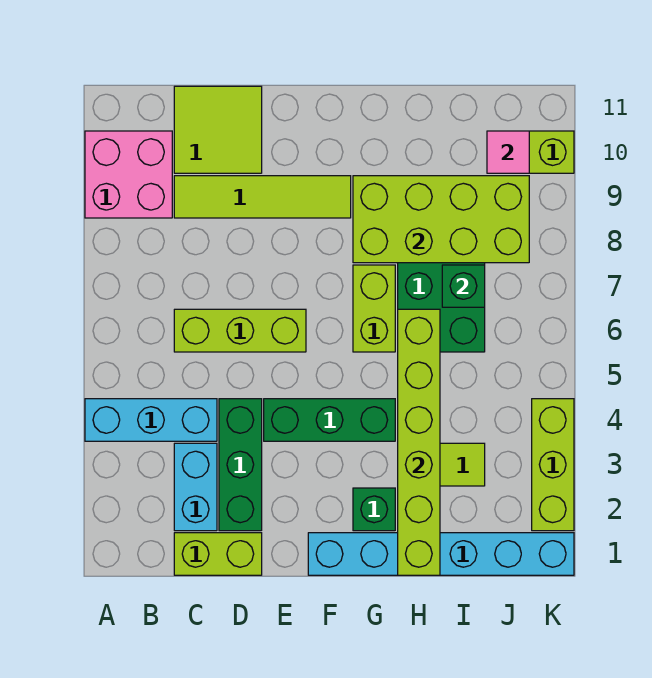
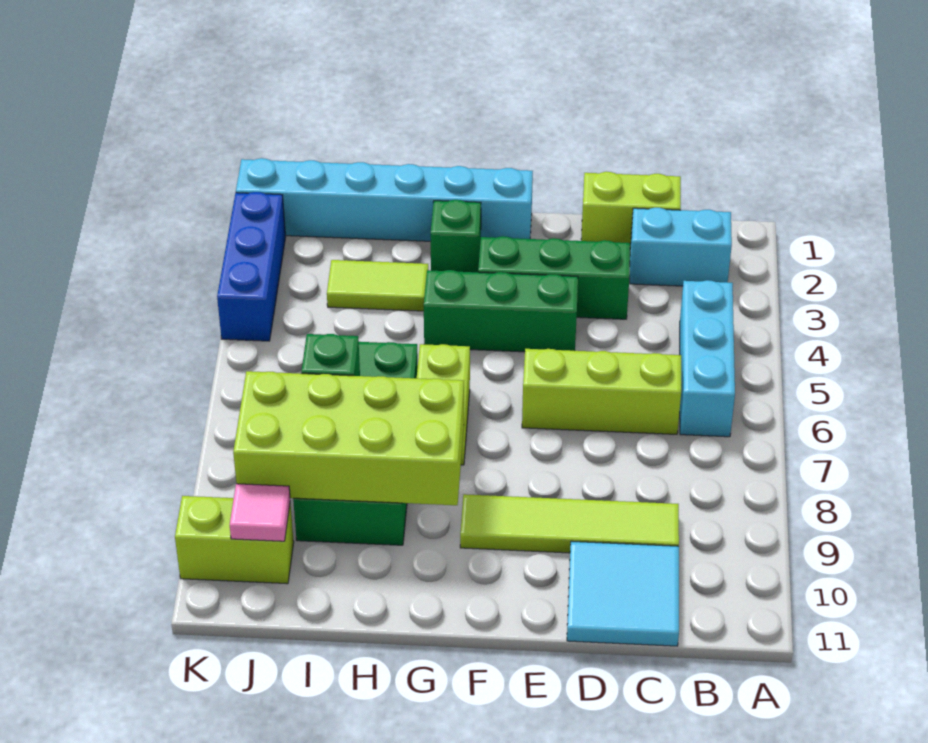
cyan 1x3 brick [85,399,217,441] -> cyan 1x3 brick turned to [680,280,735,437]
pink 2x2 brick [85,131,172,218] -> none
cyan 1x2 brick [174,443,217,531] -> cyan 1x2 brick turned to [630,208,732,286]
lime 2x2 tile [174,86,262,173] -> cyan 2x2 tile [567,541,679,646]
green 1x3 brick [219,399,262,531] -> green 1x3 brick turned to [478,236,630,319]
lime 1x6 brick [398,309,440,575] -> none
lime 1x3 brick [532,399,574,531] -> blue 1x3 brick [217,192,286,341]

